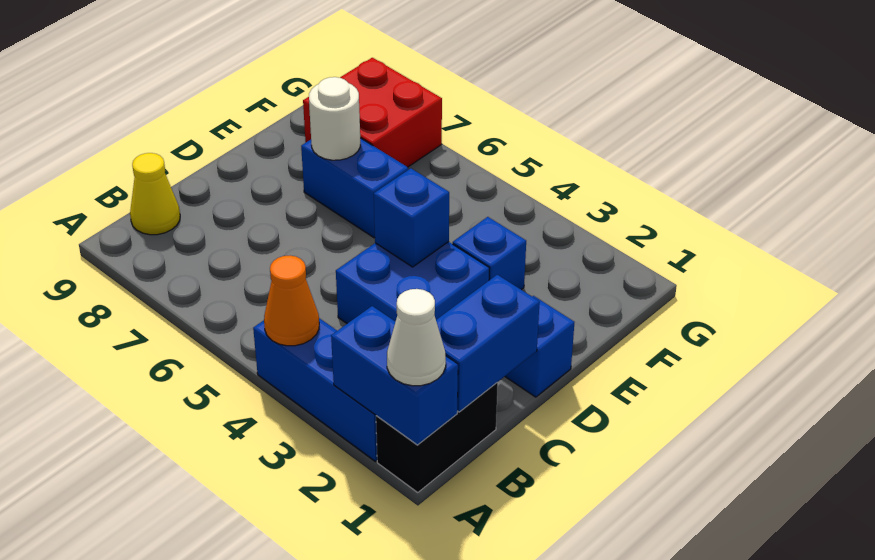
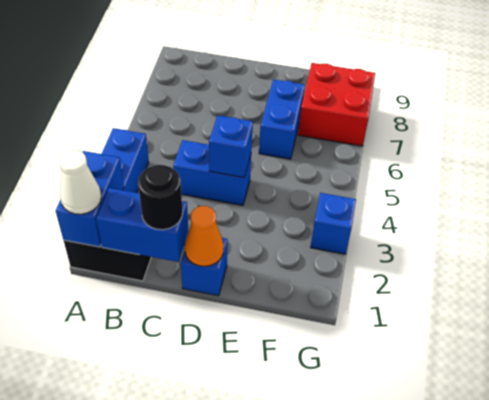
orange 1x1 cone [264,255,319,346] -> orange 1x1 cone moved to [185,206,224,266]
yellow 1x1 cone [130,153,180,235] -> none
none -> black 1x1 round brick [138,165,182,230]
blue 2x2 brick [336,242,490,324] -> blue 1x2 brick [173,140,251,205]
blue 1x1 brick [453,217,526,290] -> blue 1x1 brick moved to [311,193,356,254]
white 1x1 round brick [309,77,360,160] -> none

